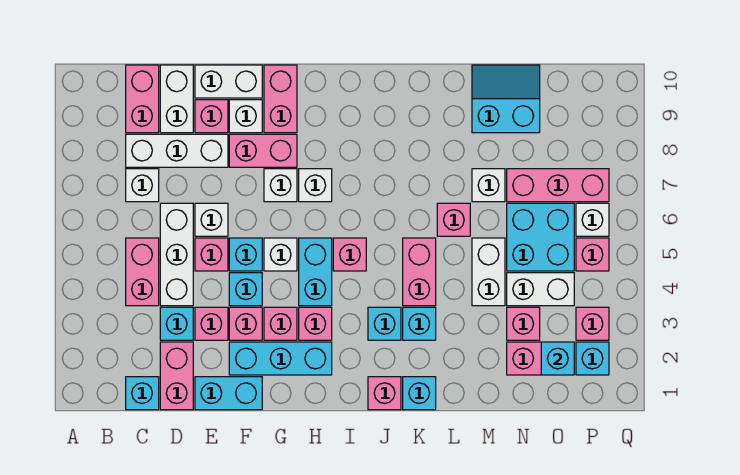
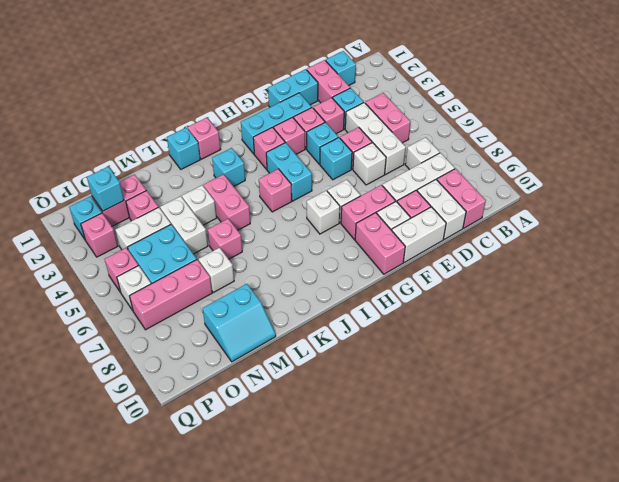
white 1x1 brick [264,238,297,271] -> white 1x1 brick moved to [182,185,217,225]
cyan 1x1 brick [403,307,436,340] -> none

